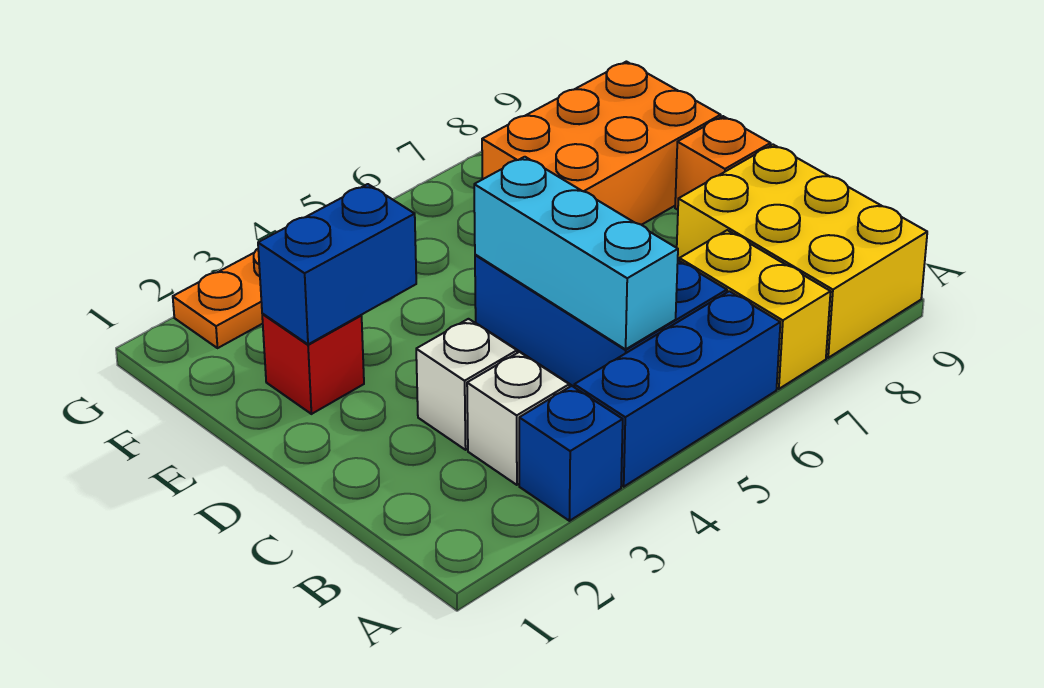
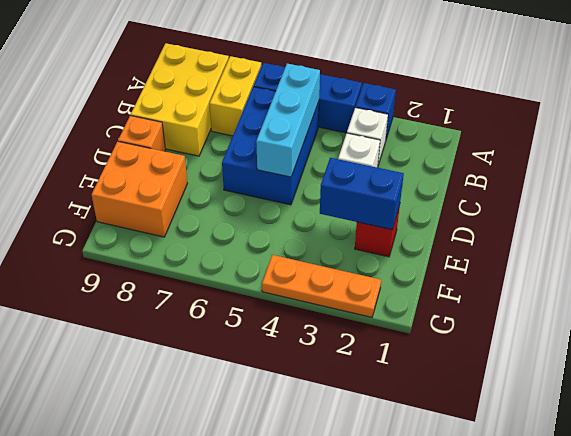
orange 2x3 brick [482,62,721,225] -> orange 2x2 brick [92,141,187,237]

